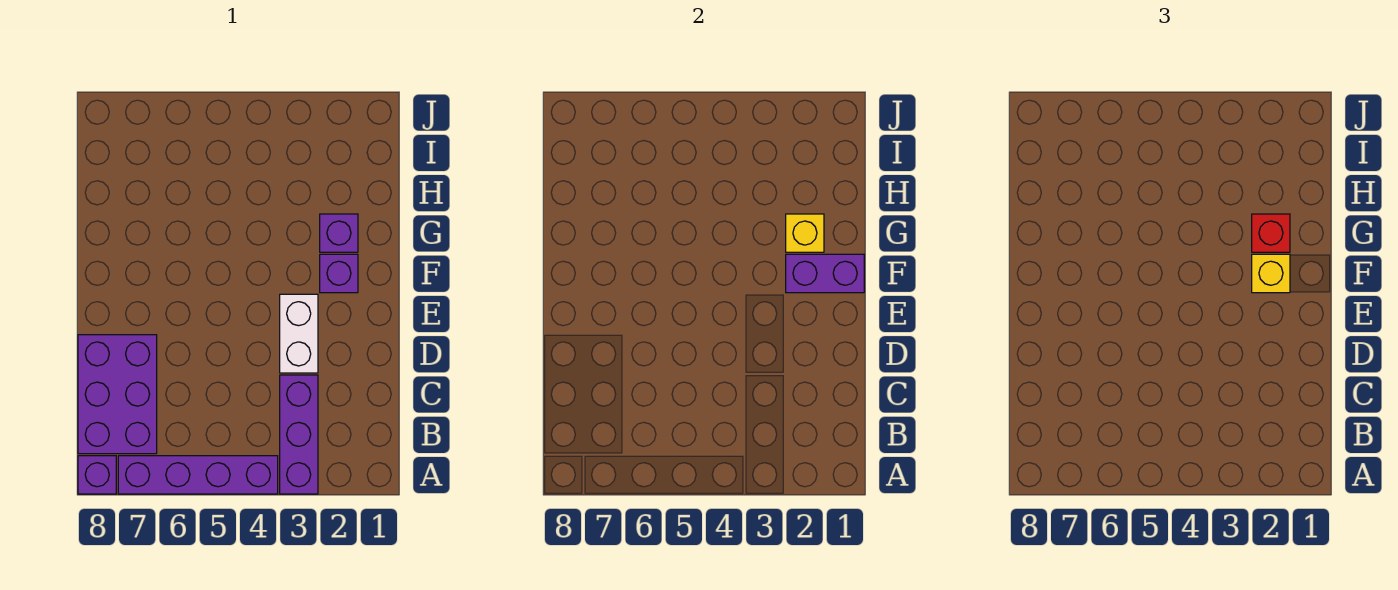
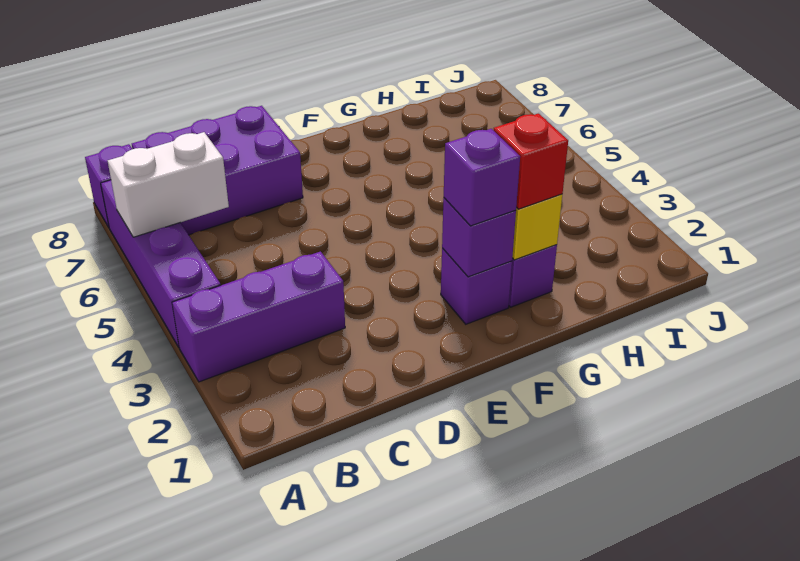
white 1x2 brick [280,294,318,373] -> white 1x2 brick moved to [108,132,229,237]
purple 1x2 brick [786,254,864,293] -> purple 1x1 brick [442,198,516,277]
yellow 1x1 brick [1252,254,1290,293] -> purple 1x1 brick [444,129,520,226]

